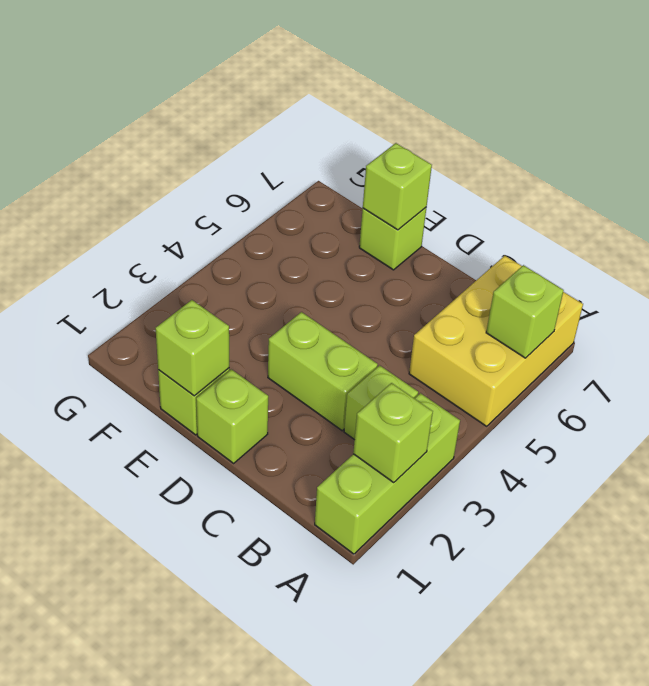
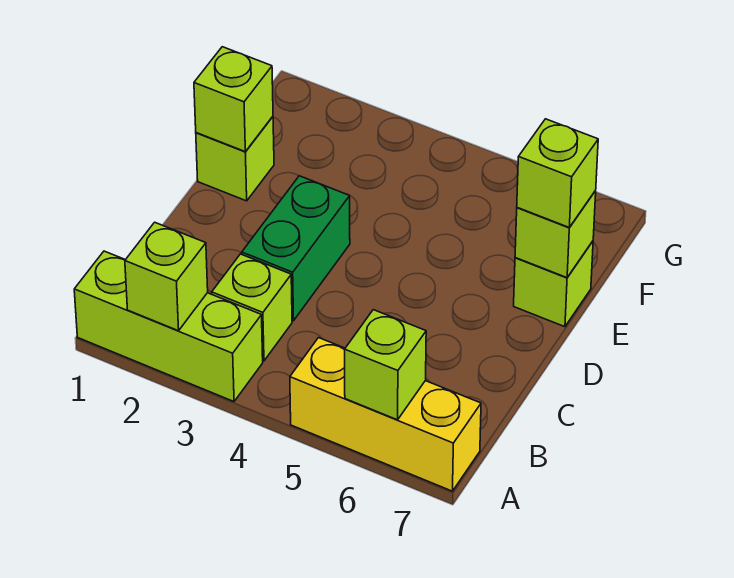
yellow 2x3 brick [409,256,583,426] -> yellow 1x3 brick [290,338,481,491]
lime 1x2 brick [268,312,378,431] -> green 1x2 brick [242,176,350,321]
lime 1x1 brick [196,369,268,463] -> lime 1x1 brick moved to [517,119,598,227]

